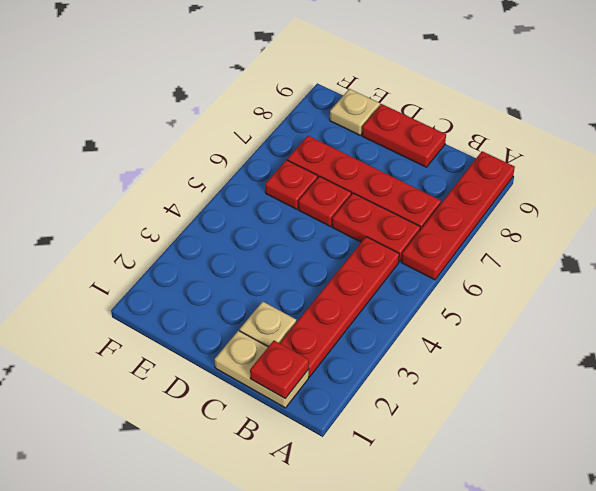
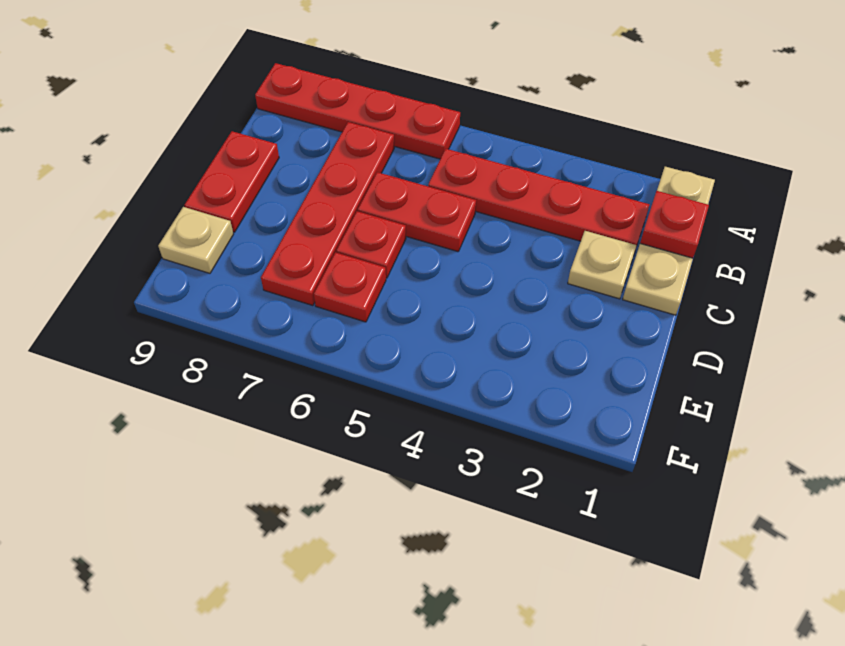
tan 1x2 plate [215,331,309,408] -> tan 1x3 plate [623,167,715,315]
red 1x2 plate [332,193,420,262] -> red 1x2 plate turned to [358,172,476,252]

